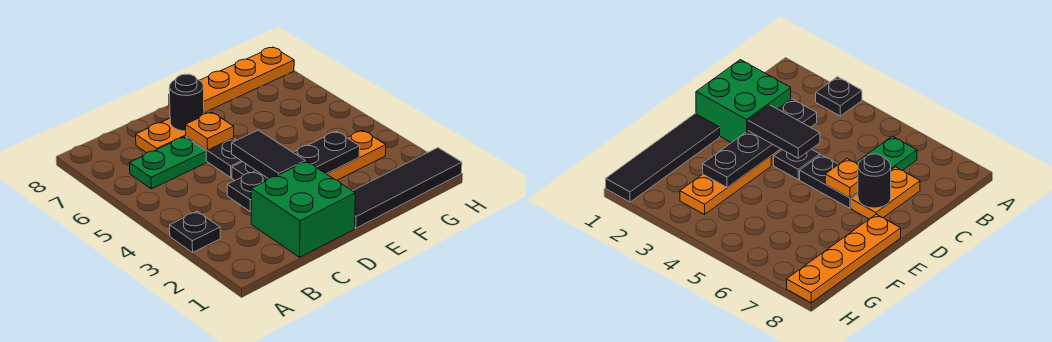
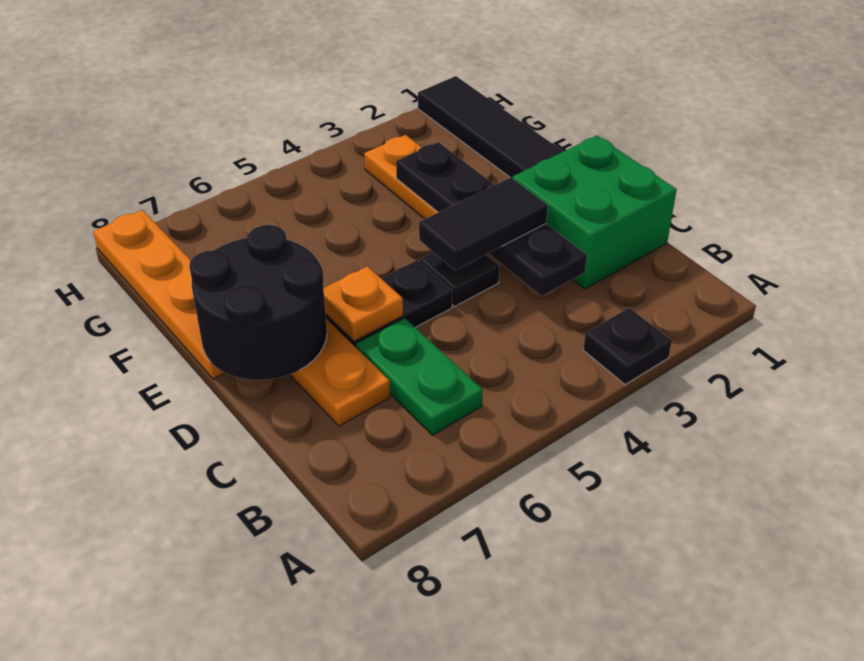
black 1x1 round brick [169,74,204,131] -> black 2x2 round brick [189,225,327,380]

